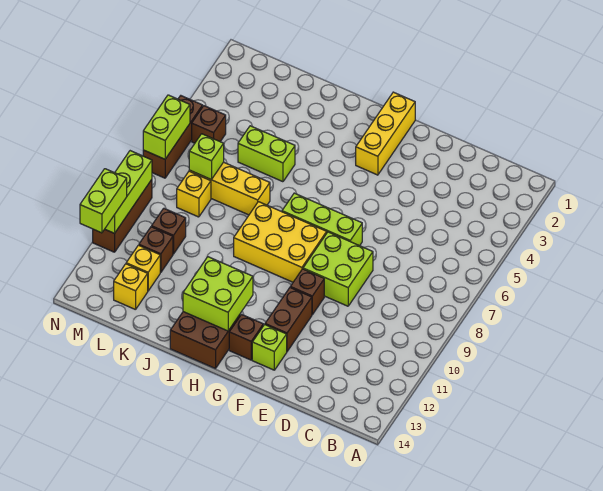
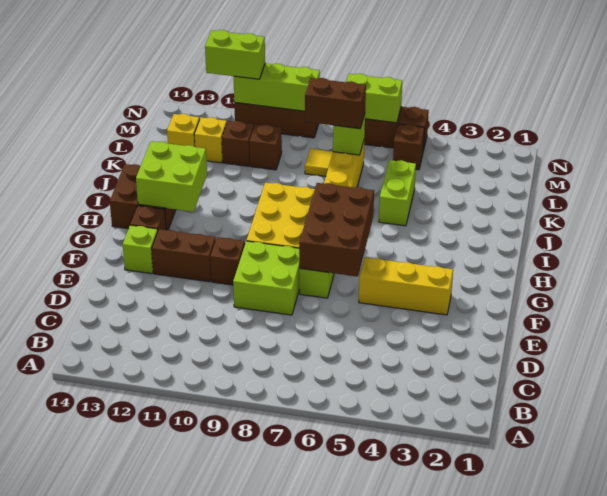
none -> brown 2x3 brick [299,183,374,276]
yellow 1x3 brick [356,92,415,175] -> yellow 1x3 brick moved to [359,257,453,315]
none -> brown 1x2 brick [305,78,366,129]
yellow 1x1 brick [177,171,211,217] -> yellow 1x1 tile [305,149,333,176]

